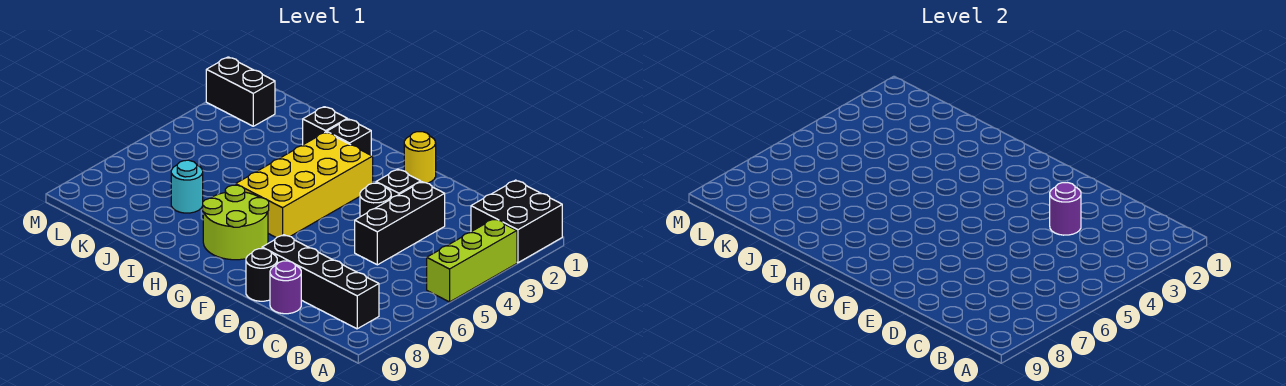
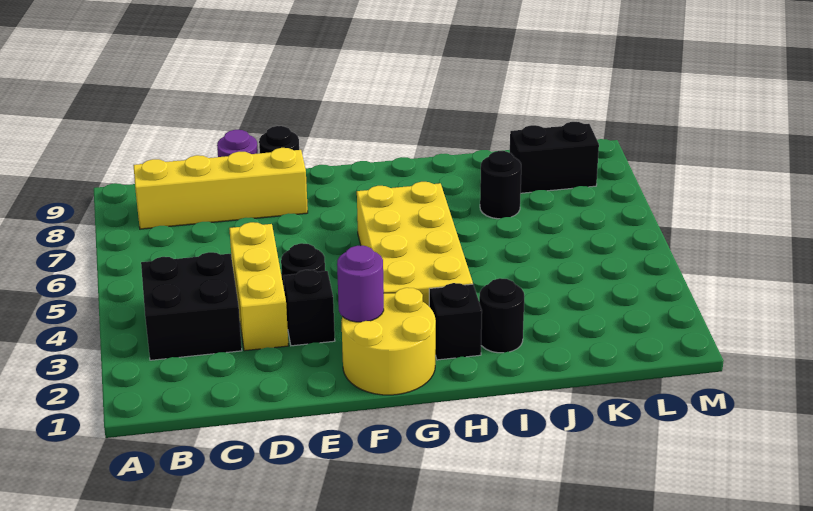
black 2x2 brick [471,180,562,263] -> black 2x2 brick moved to [141,252,242,360]
lime 1x3 brick [427,219,517,302] -> none
black 1x4 brick [262,235,379,329] -> yellow 1x4 brick [133,148,308,229]
black 1x3 brick [355,182,445,265] -> yellow 1x3 brick [229,222,288,351]
purple 1x1 round brick [1050,183,1081,235] -> purple 1x1 round brick moved to [337,246,384,322]
yellow 1x1 round brick [404,132,436,183] -> yellow 2x2 round brick [341,288,436,395]
lime 2x2 round brick [203,185,269,260] -> none
black 1x1 brick [303,107,347,145] -> black 1x1 round brick [479,278,524,353]
cyan 1x1 round brick [171,160,203,213] -> black 1x1 round brick [480,151,521,219]
black 1x2 brick [206,57,275,126] -> black 1x2 brick moved to [510,122,599,193]

